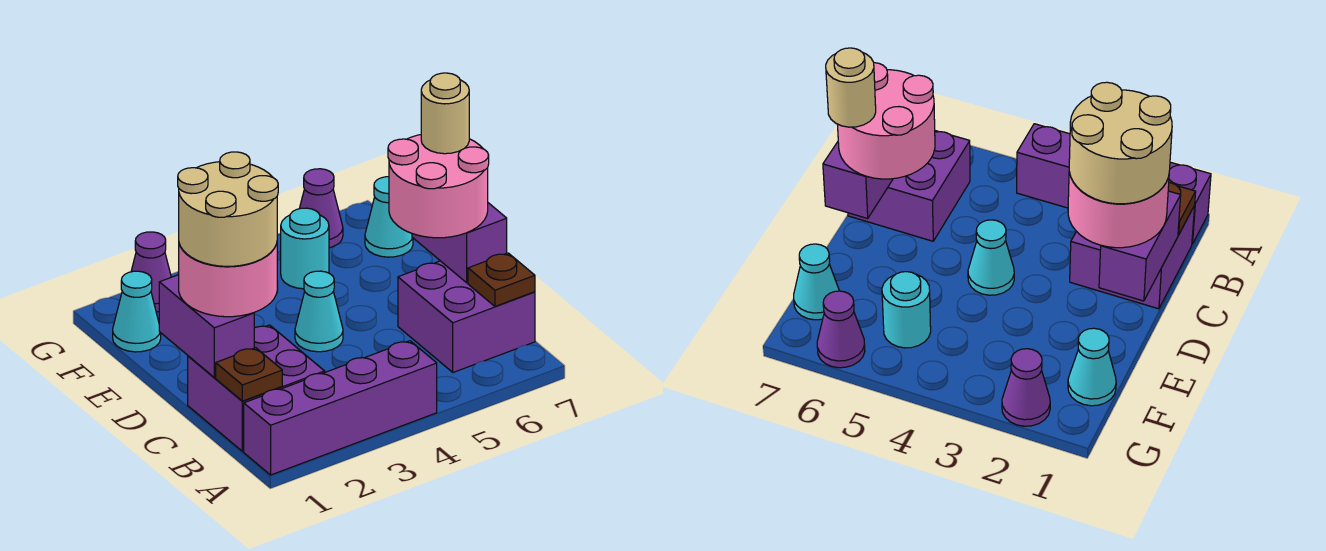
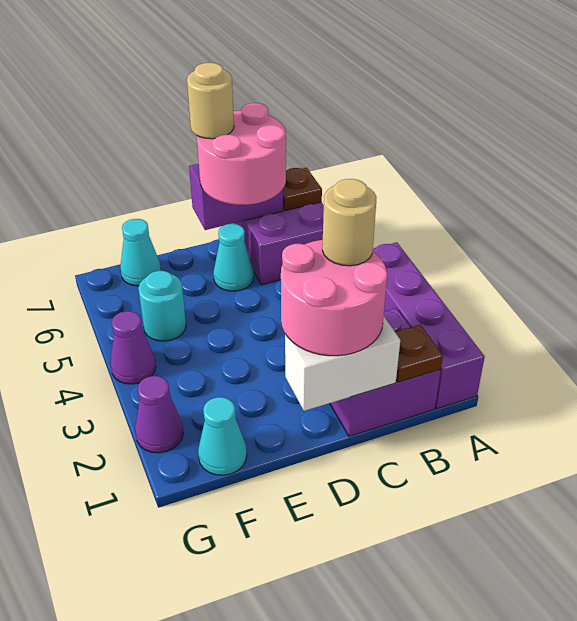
purple 1x2 brick [159,275,254,378] -> white 1x2 brick [285,317,400,411]
tan 2x2 round brick [178,152,278,266] -> tan 1x1 round brick [322,179,376,266]
cyan 1x1 cone [295,271,343,352] -> cyan 1x1 cone moved to [213,223,254,291]
purple 1x1 cone [300,169,343,248] -> purple 1x1 cone moved to [110,311,156,384]

